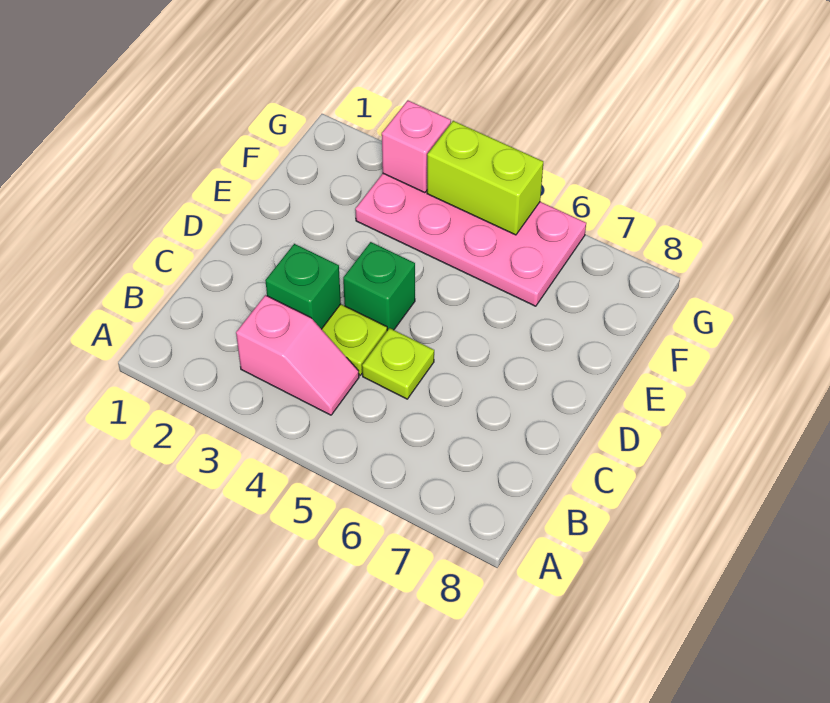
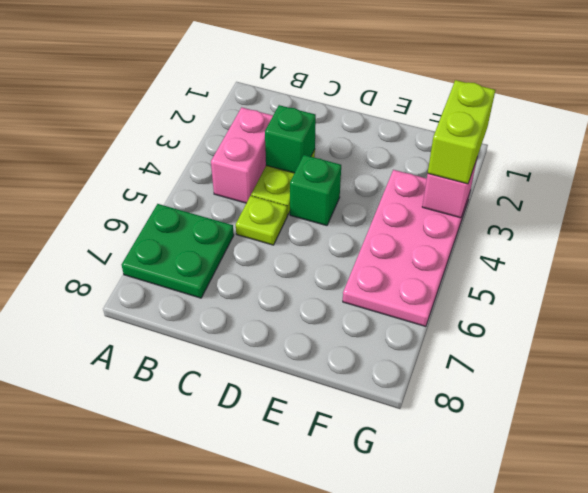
none -> green 2x2 plate [122,204,234,298]
pink 1x2 slope [236,295,359,415] -> pink 1x2 brick [211,107,273,203]
lime 1x2 brick [427,121,543,235] -> lime 1x2 brick moved to [428,80,495,184]

